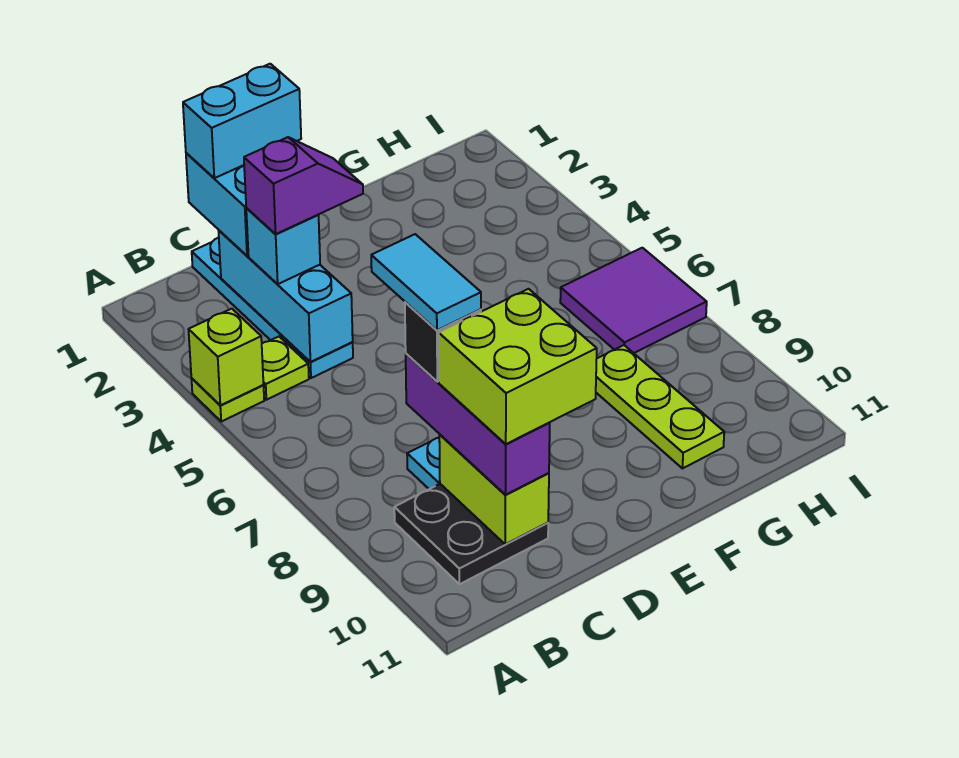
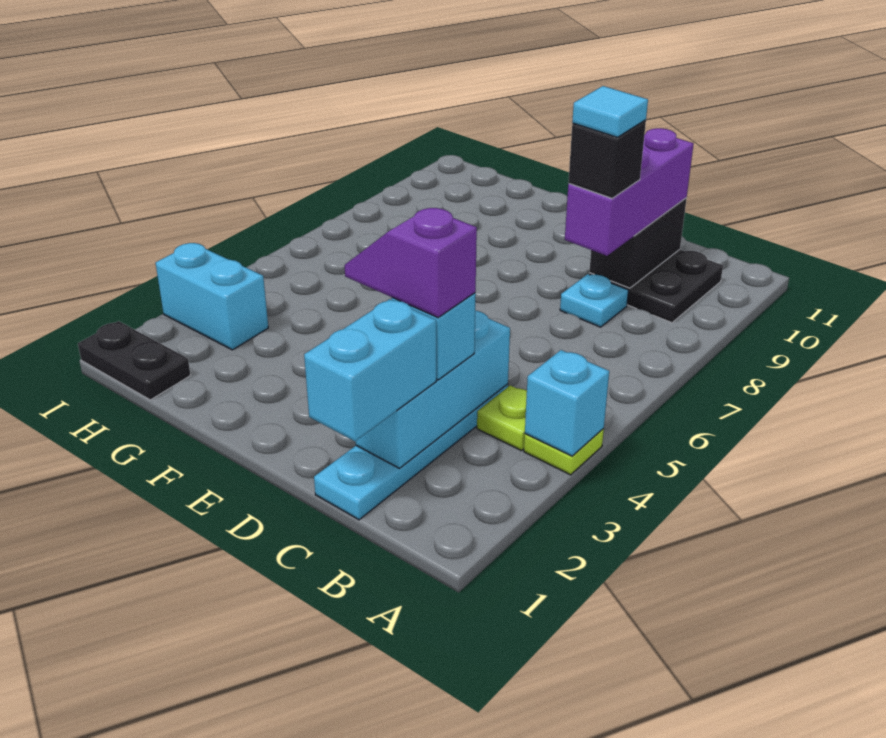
lime 1x1 brick [188,309,263,405] -> cyan 1x1 brick [525,350,609,456]
cyan 1x2 brick [183,64,301,178] -> cyan 1x2 brick moved to [156,243,268,350]
cyan 1x2 tile [371,234,481,330] -> cyan 1x1 tile [572,86,648,137]
lime 1x2 brick [439,435,549,544] -> black 1x2 brick [589,198,687,288]
lime 2x2 brick [439,289,597,444] -> none
lime 1x3 plate [596,345,724,469] -> none
none -> black 1x2 plate [78,321,191,400]
purple 2x2 tile [560,248,707,353] -> none

